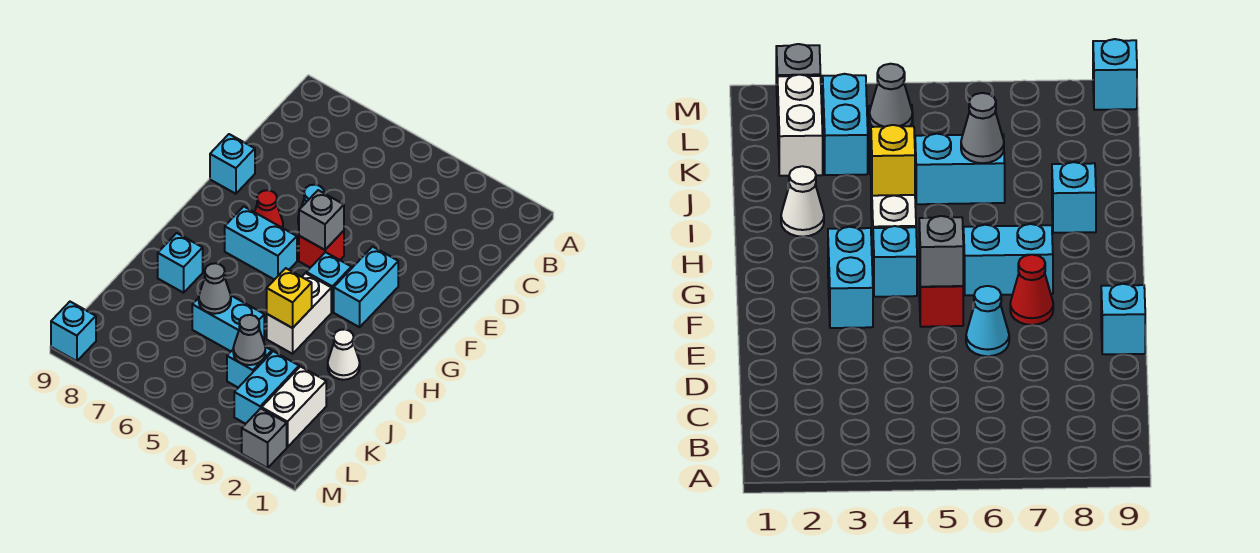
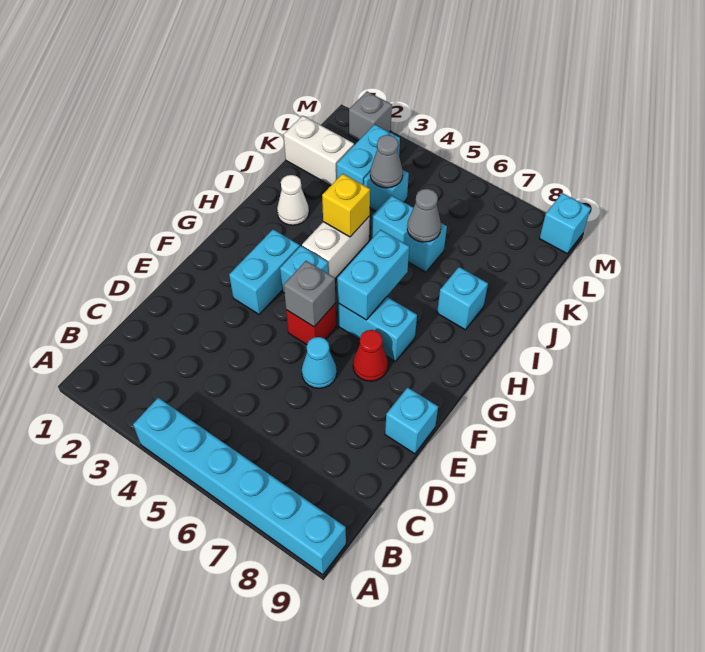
none -> cyan 1x6 brick [133,398,346,575]
none -> cyan 1x2 brick [337,230,409,320]
white 1x2 brick [262,367,326,447] -> white 1x2 brick turned to [284,116,354,186]

